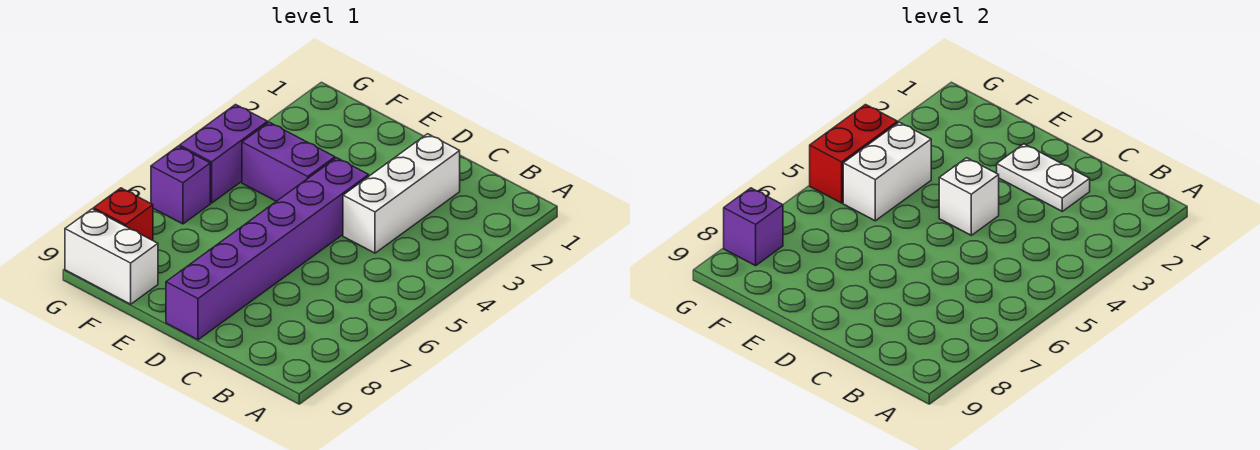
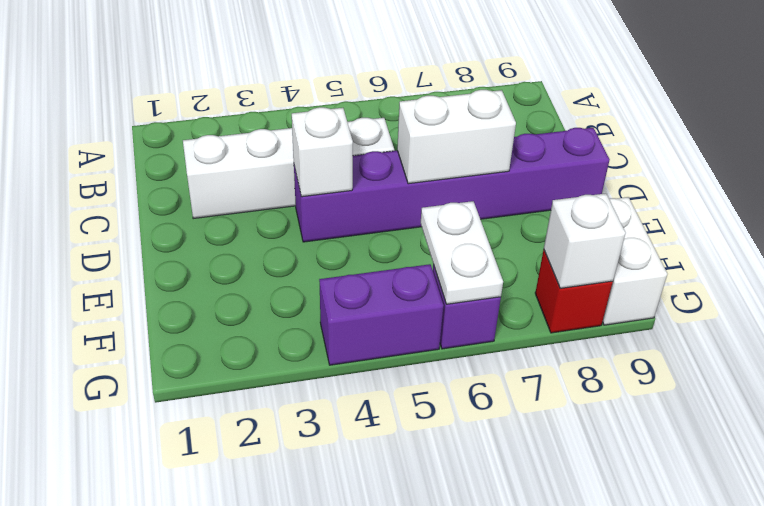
white 1x3 brick [343,134,460,253] -> white 1x4 brick [183,118,394,219]
white 1x2 plate [997,144,1090,211] -> white 1x2 plate moved to [421,201,503,304]
purple 1x2 brick [242,122,335,201] -> none
white 1x2 brick [843,122,931,221] -> white 1x2 brick moved to [397,90,516,184]
red 1x2 brick [810,105,898,203] -> none
purple 1x1 brick [724,188,783,266] -> white 1x1 brick [544,193,626,288]

